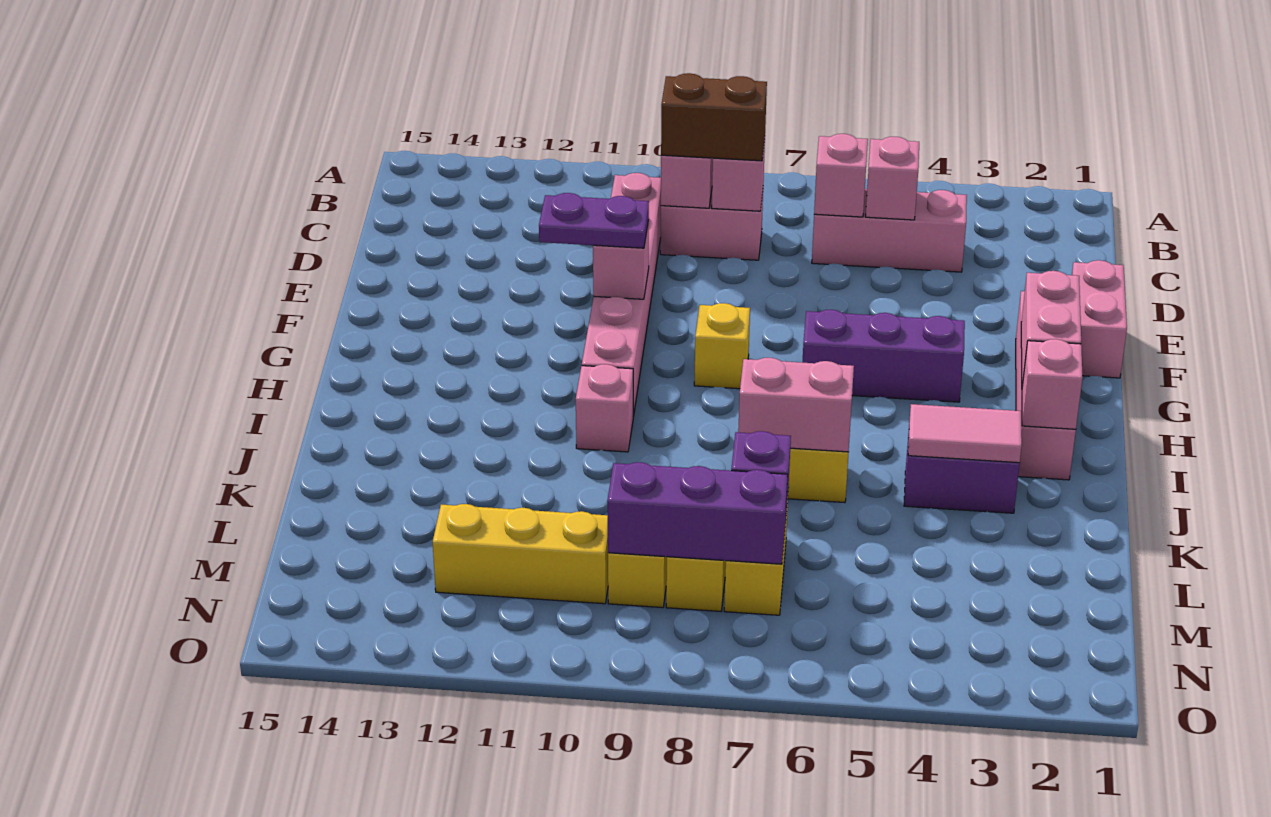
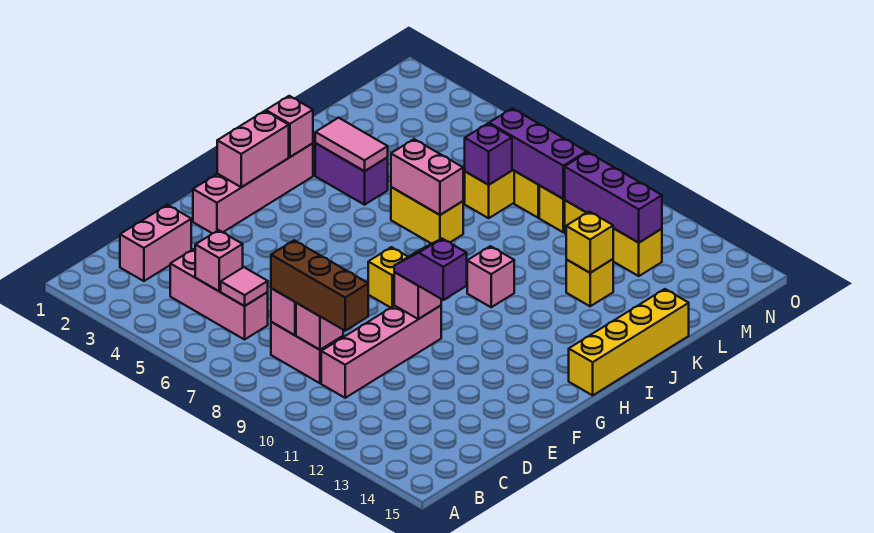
pink 1x1 brick [814,134,868,217] -> pink 1x1 tile [221,267,268,306]
brown 1x2 brick [661,73,767,161] -> brown 1x3 brick [271,240,368,331]
pink 1x6 brick [582,173,661,416] -> pink 1x4 brick [321,306,441,398]
pink 1x2 brick [1072,260,1127,378] -> pink 1x2 brick moved to [120,205,191,281]
purple 1x2 plate [539,193,649,248] -> purple 1x2 slope [394,239,467,300]
purple 1x3 brick [802,310,965,402] -> purple 1x3 brick moved to [564,152,662,243]
none -> yellow 1x4 brick [569,289,689,395]
none -> yellow 1x1 brick [566,259,613,306]
none -> yellow 1x1 brick [566,212,613,273]

